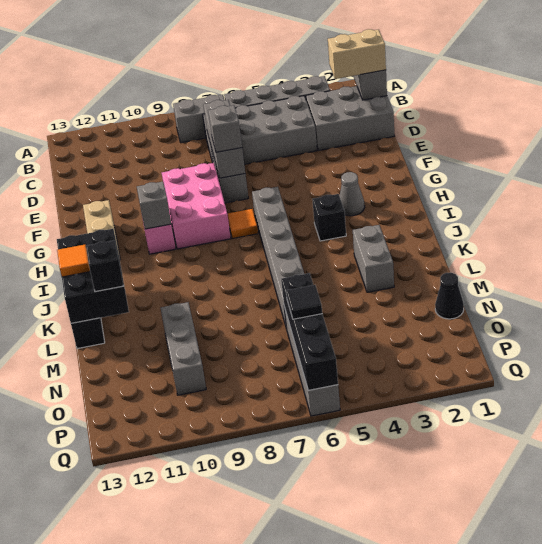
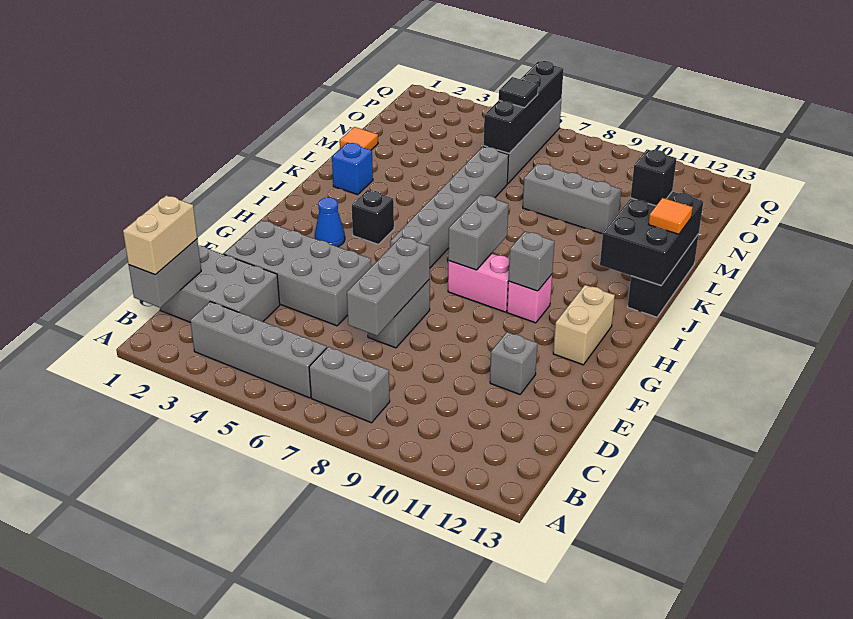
tan 1x2 brick [328,29,386,79] -> tan 1x2 brick turned to [123,195,197,275]
grey 2x4 brick [203,96,317,164] -> grey 2x4 brick moved to [224,220,371,326]
grey 1x1 brick [208,105,242,152] -> grey 1x1 brick moved to [490,332,537,394]
pink 2x3 brick [162,163,231,249] -> pink 1x2 brick [448,253,509,312]
grey 1x1 cone [339,172,365,216] -> blue 1x1 cone [315,198,345,247]
orange 1x1 tile [227,209,258,239] -> orange 1x1 tile moved to [340,127,378,150]
none -> blue 1x1 brick [332,143,373,195]
grey 1x2 brick [353,225,394,292] -> grey 1x2 brick moved to [448,195,508,270]
grey 1x3 brick [161,302,206,395] -> grey 1x3 brick turned to [523,163,621,234]
black 1x1 cone [435,273,464,319] -> none

